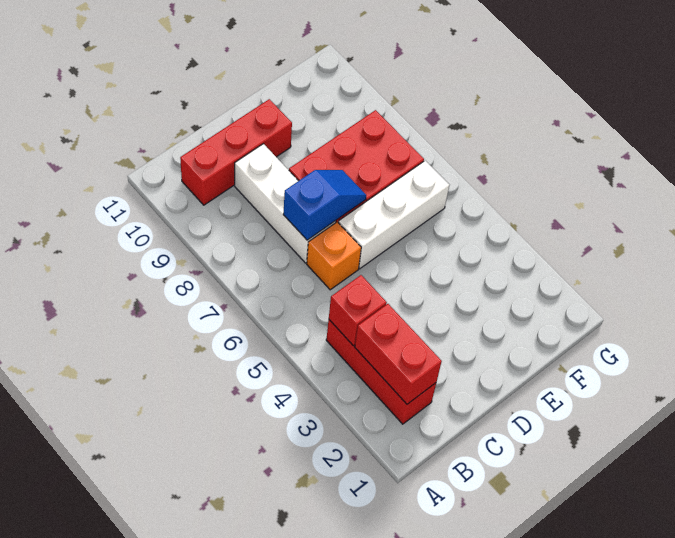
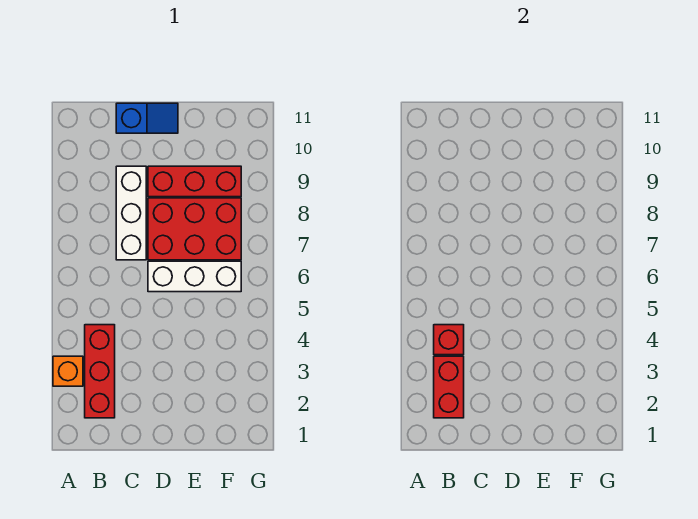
red 1x3 brick [180,99,292,205] -> red 1x3 brick moved to [148,166,241,197]
orange 1x1 brick [307,222,361,290] -> orange 1x1 brick moved to [53,356,83,386]
blue 1x2 slope [283,170,366,240] -> blue 1x2 slope moved to [116,103,178,133]

